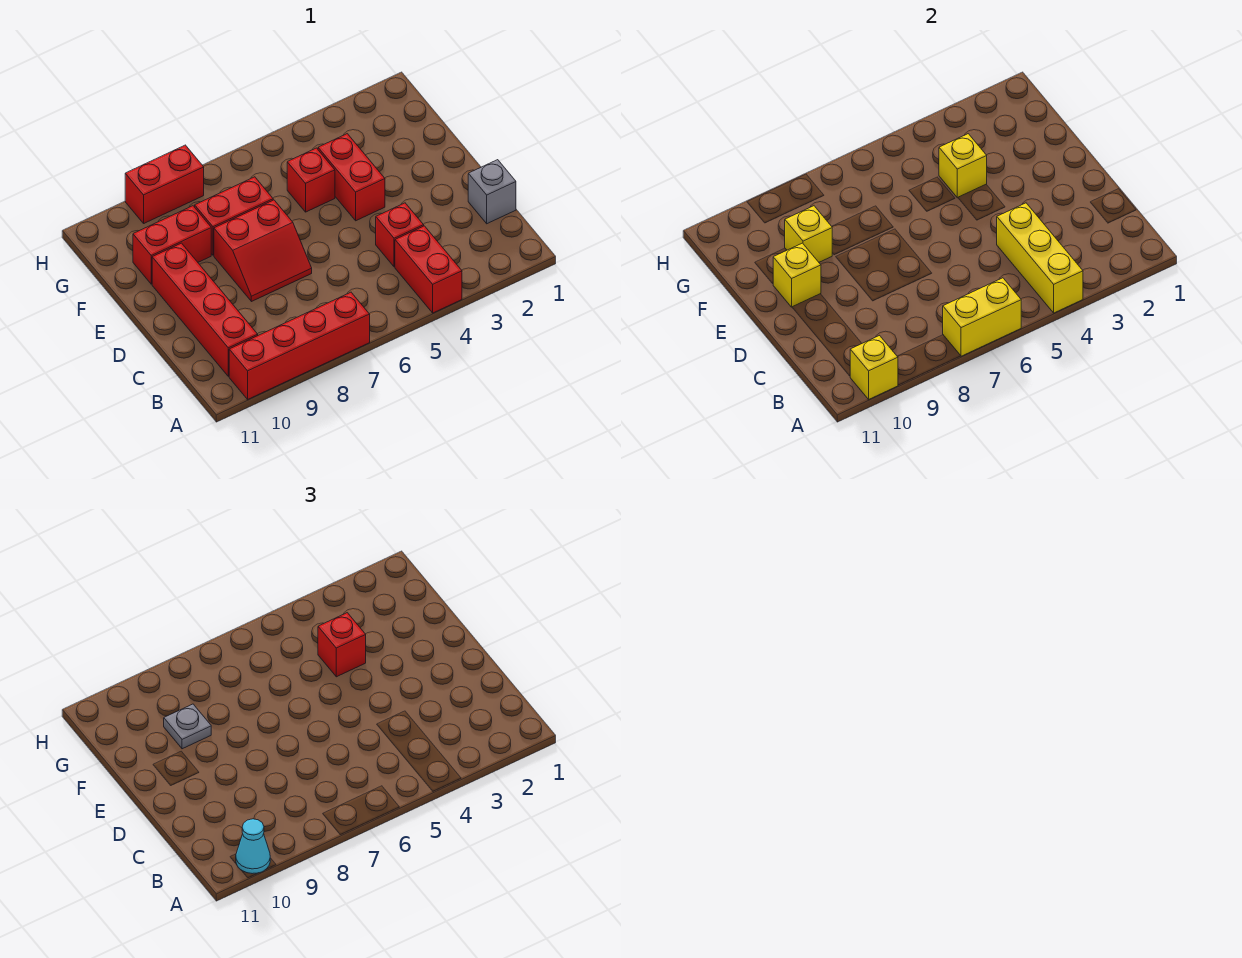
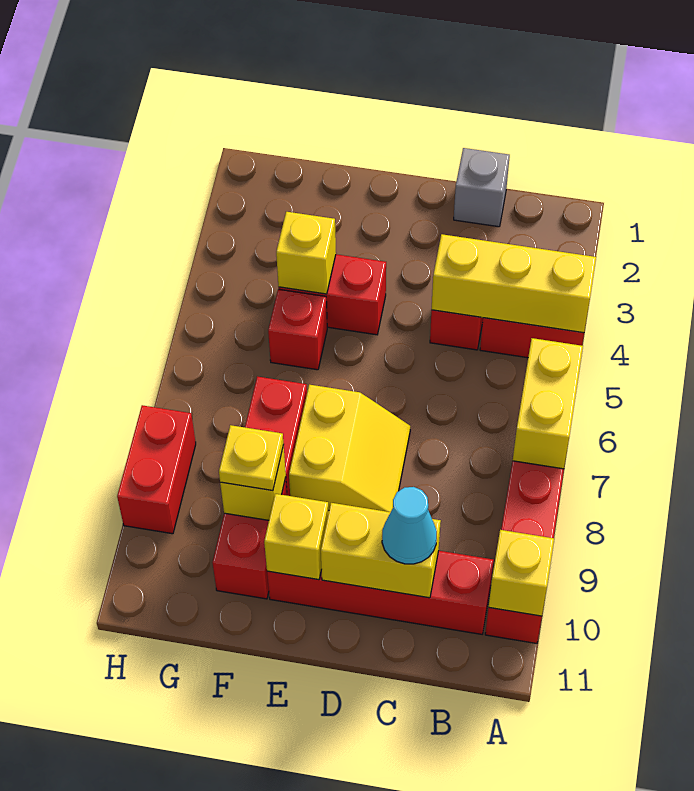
cyan 1x1 cone [236,819,270,874] -> cyan 1x1 cone moved to [382,487,437,564]
none -> yellow 1x2 brick [321,503,441,598]
red 2x2 slope [214,200,312,302] -> yellow 2x2 slope [289,385,410,512]
red 1x1 brick [318,613,366,677] -> none
grey 1x1 plate [164,704,211,749] -> yellow 1x1 plate [219,425,284,491]

